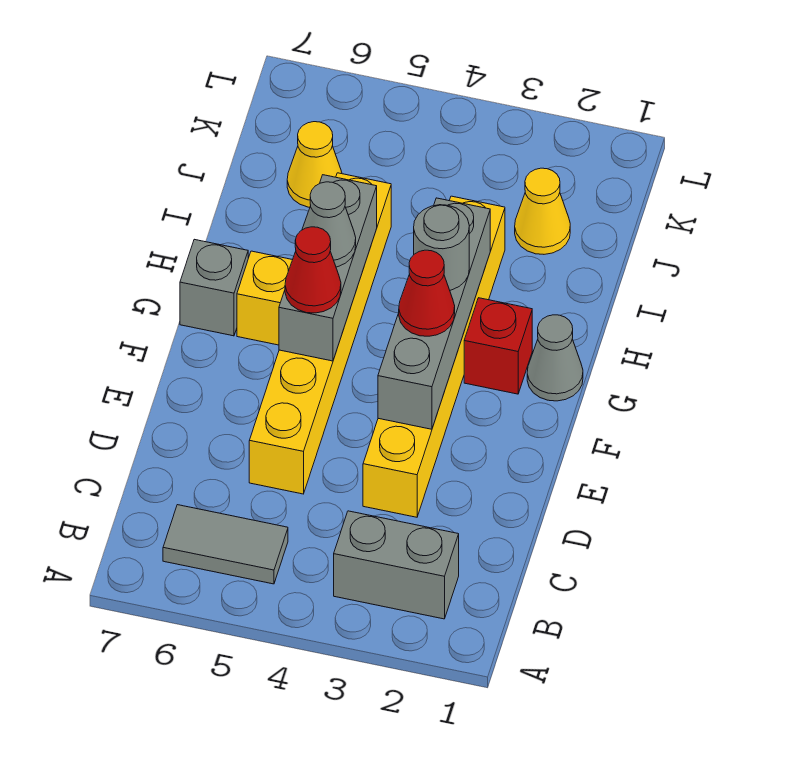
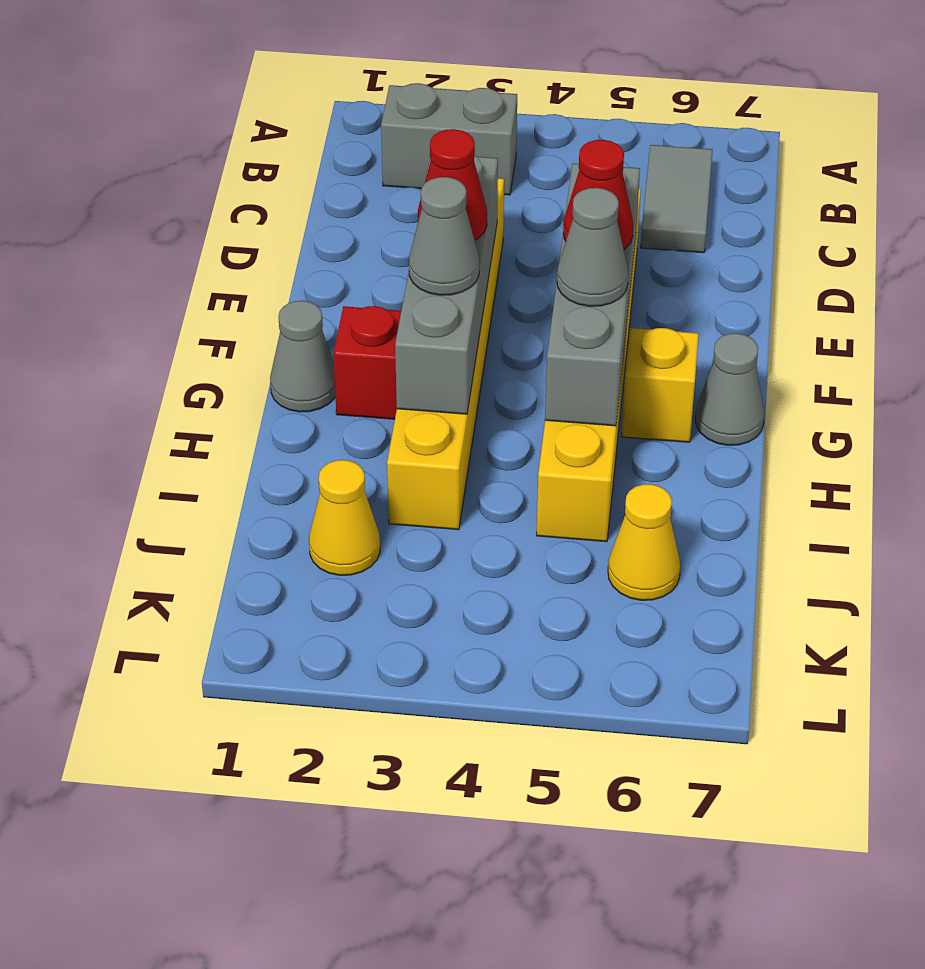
grey 1x2 tile [163,505,288,584] -> grey 1x2 tile turned to [641,145,713,253]
grey 1x3 brick [279,175,377,361] -> grey 1x4 brick [545,163,640,426]
grey 1x1 round brick [414,205,469,290] -> grey 1x1 cone [409,177,479,295]
grey 1x1 brick [180,239,248,336] -> grey 1x1 cone [695,333,764,445]

